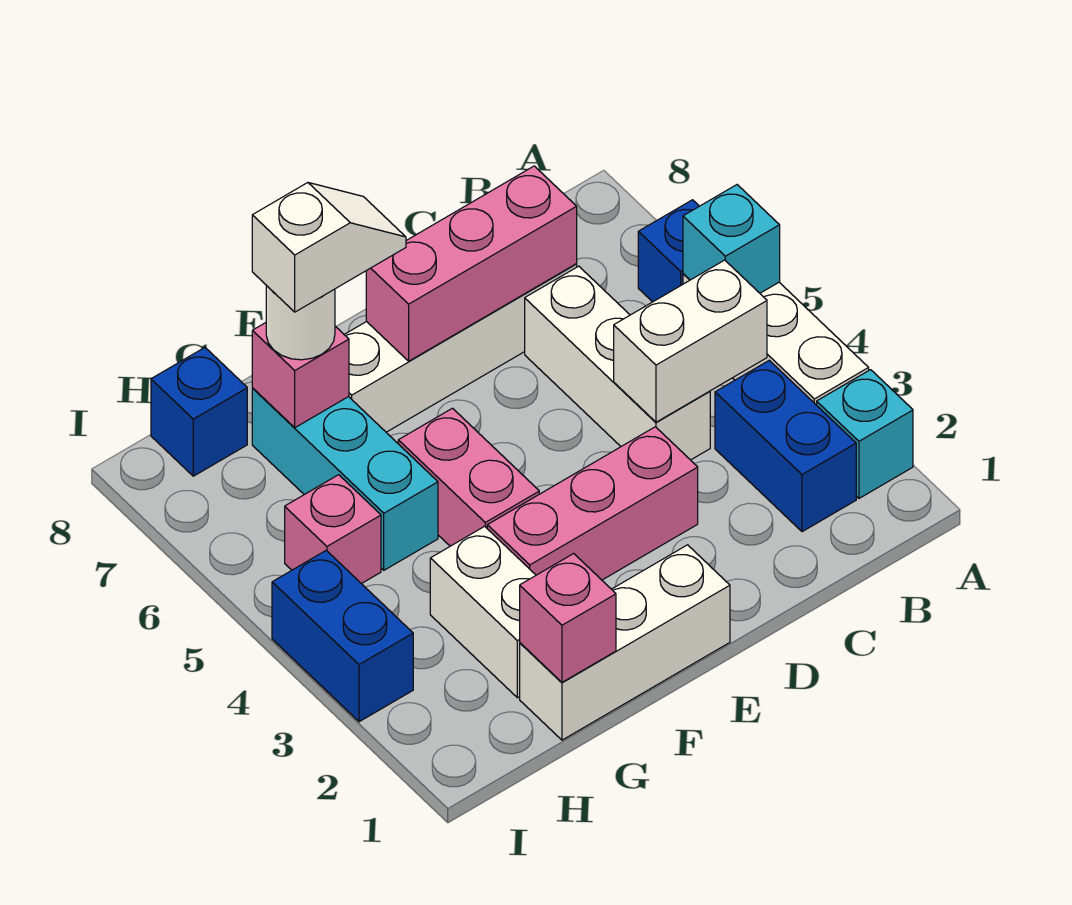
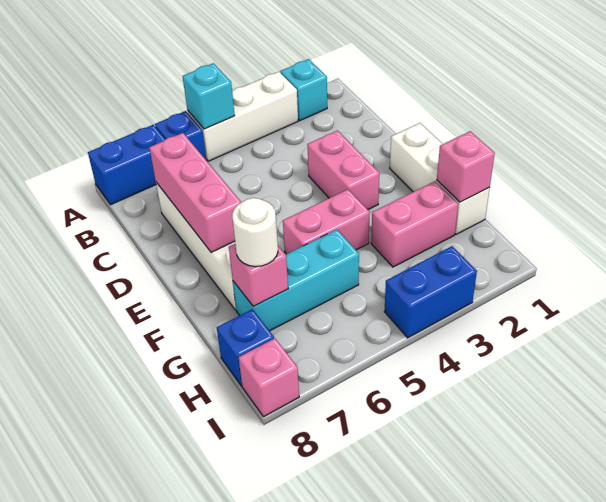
blue 1x2 brick [715,360,856,532] -> blue 1x2 brick moved to [88,125,165,205]
white 1x2 brick [614,260,767,422] -> none
white 1x3 brick [525,266,710,460] -> none
pink 1x3 brick [487,427,698,580] -> pink 1x2 brick [307,130,379,210]
white 1x2 slope [252,183,406,312] -> none
white 1x2 brick [430,526,536,698] -> pink 1x2 brick [371,181,458,267]
pink 1x1 brick [285,475,381,584] -> pink 1x1 brick moved to [239,338,299,417]

